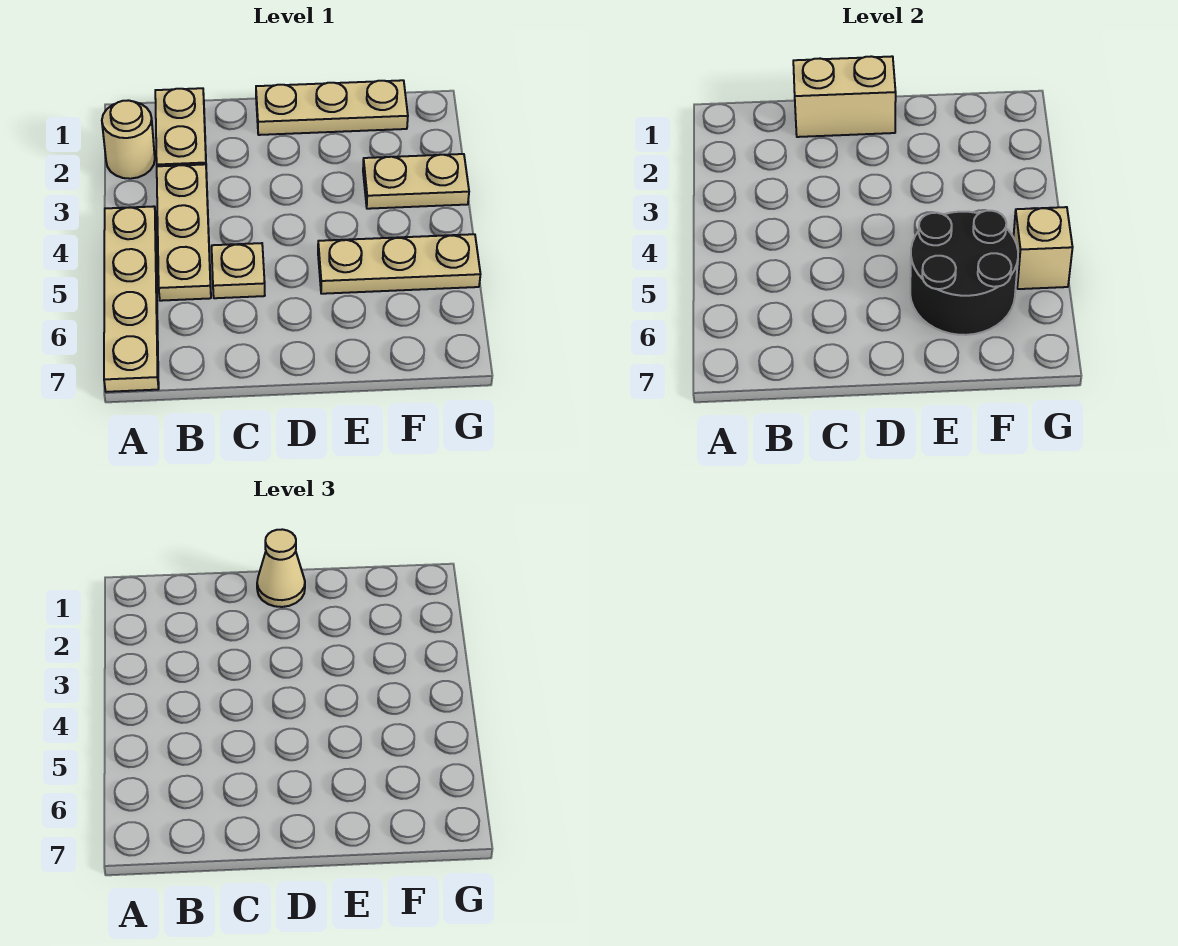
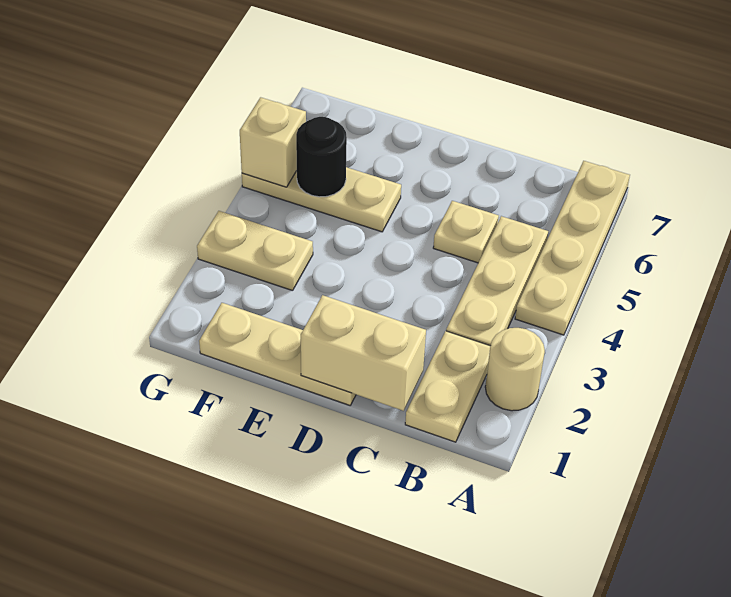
tan 1x1 cone [257,529,305,607] -> none
black 2x2 round brick [910,211,1018,335] -> black 1x1 round brick [296,117,347,197]

